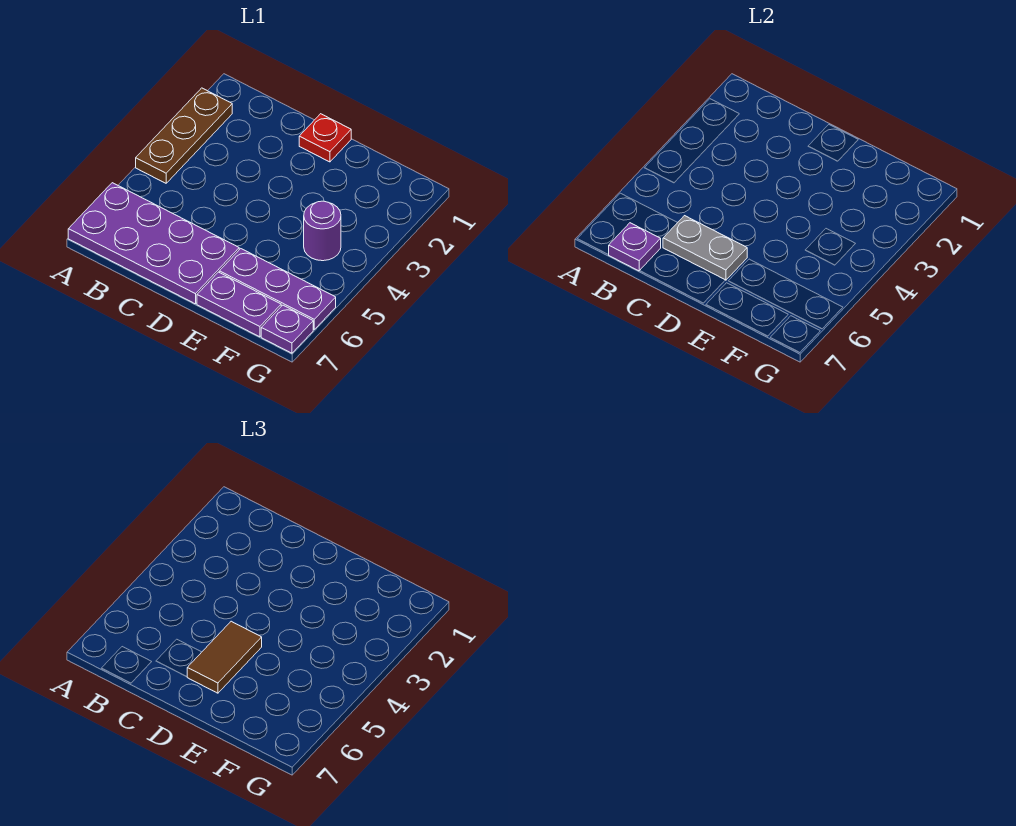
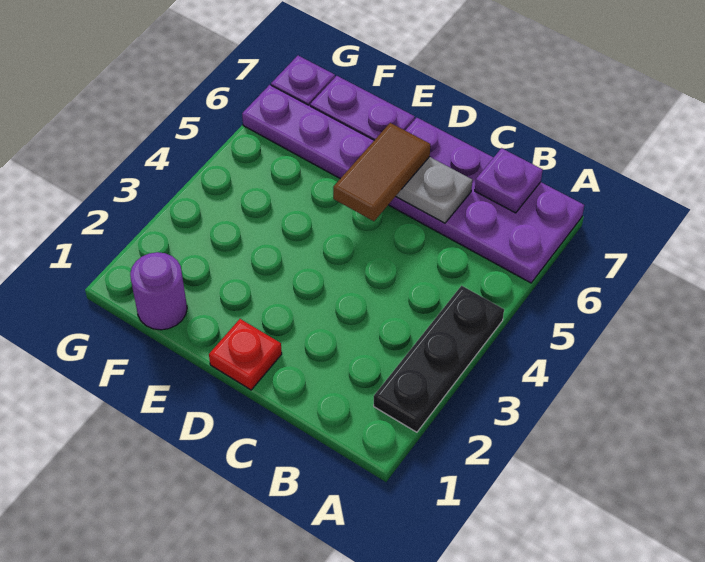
brown 1x3 plate [136,88,232,183] -> black 1x3 plate [374,286,504,432]
purple 1x1 round brick [304,201,341,261] -> purple 1x1 round brick moved to [130,252,187,330]

